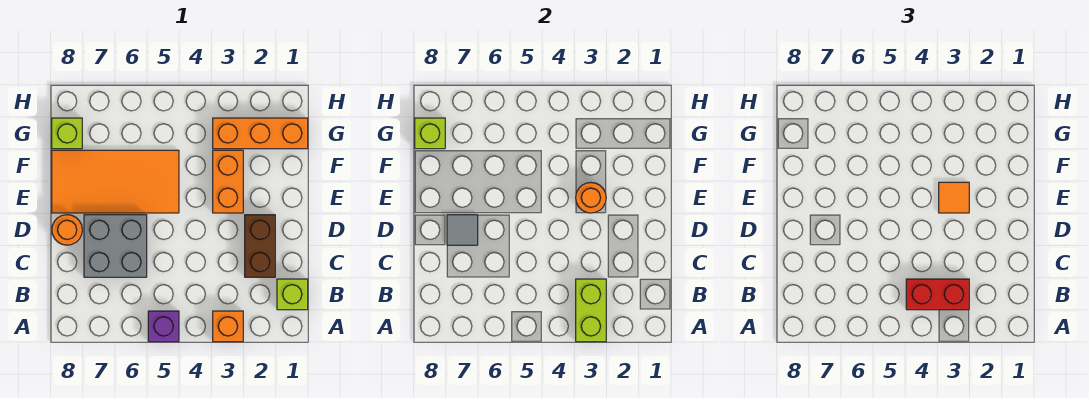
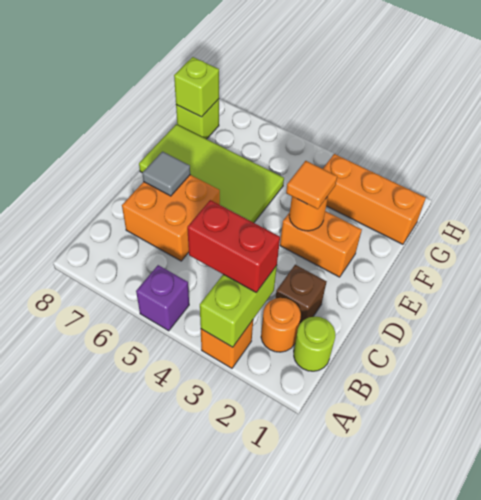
lime 1x1 brick [277,279,308,310] -> lime 1x1 round brick [294,317,335,371]
brown 1x2 brick [245,215,275,277] -> brown 1x1 brick [275,265,327,325]
grey 2x2 brick [84,215,147,277] -> orange 2x2 brick [122,175,220,261]
orange 1x1 round brick [52,215,82,245] -> orange 1x1 round brick moved to [261,298,301,352]
orange 1x2 brick [213,150,243,213] -> orange 1x2 brick turned to [280,211,362,277]
orange 2x4 tile [52,150,179,213] -> lime 2x4 tile [139,124,284,223]

